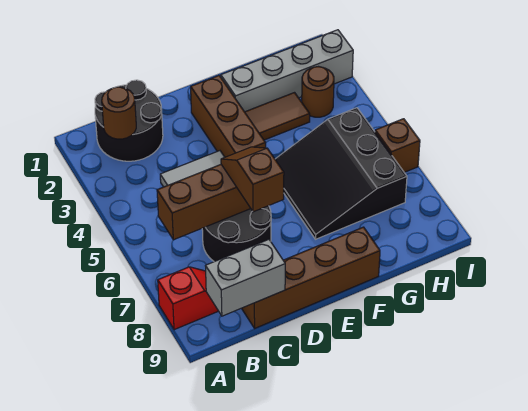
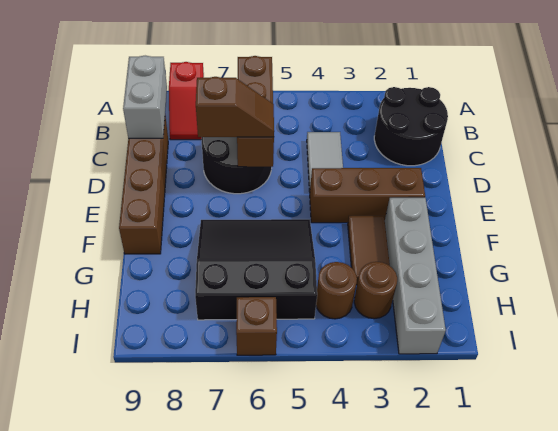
brown 1x1 round brick [102,87,136,139] -> brown 1x1 round brick moved to [316,262,357,319]

